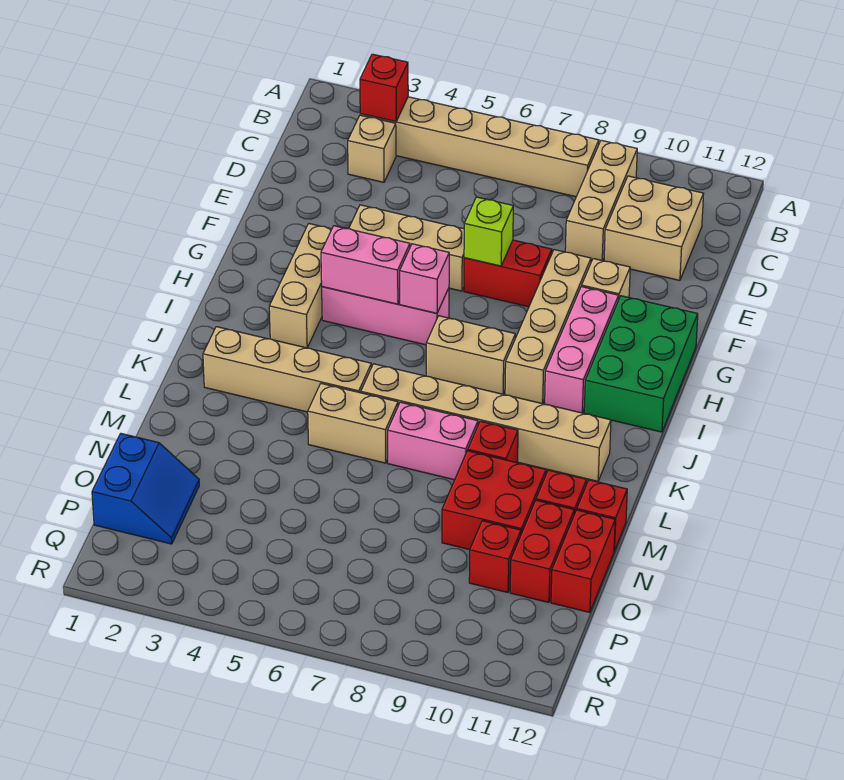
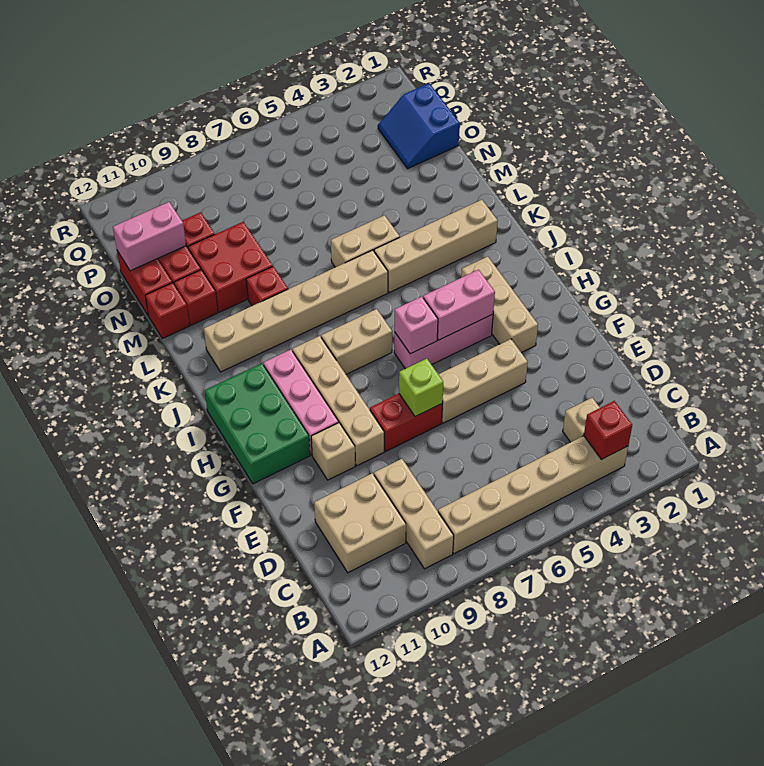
pink 1x2 brick [388,402,478,480] -> pink 1x2 brick moved to [113,202,186,271]

